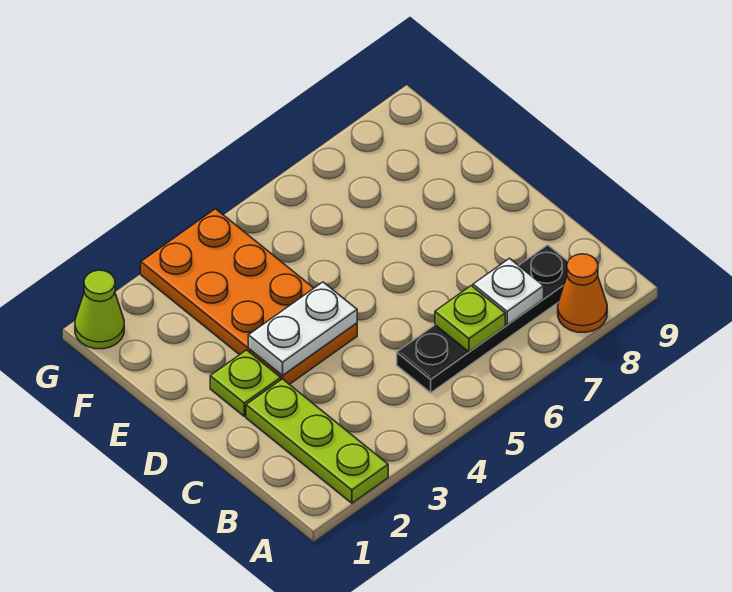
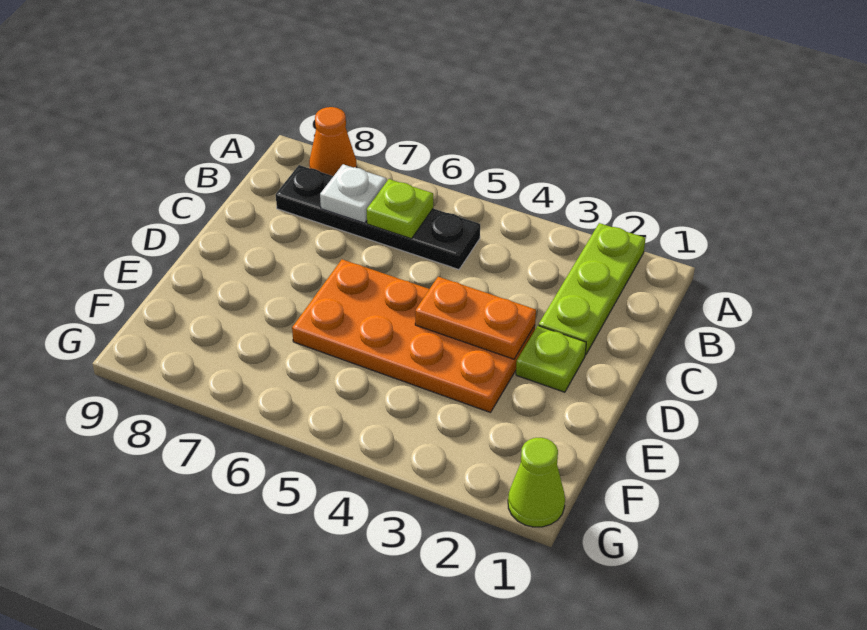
orange 2x4 plate [141,209,357,384] -> orange 2x4 plate turned to [292,259,535,412]
white 1x2 plate [248,282,357,376] -> orange 1x2 plate [415,277,536,359]

